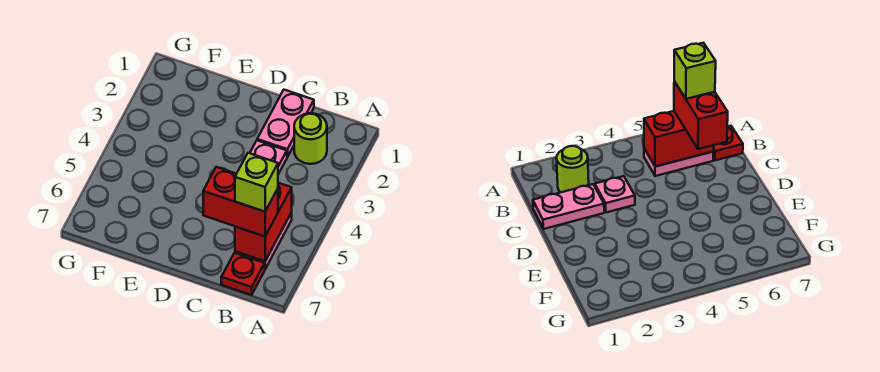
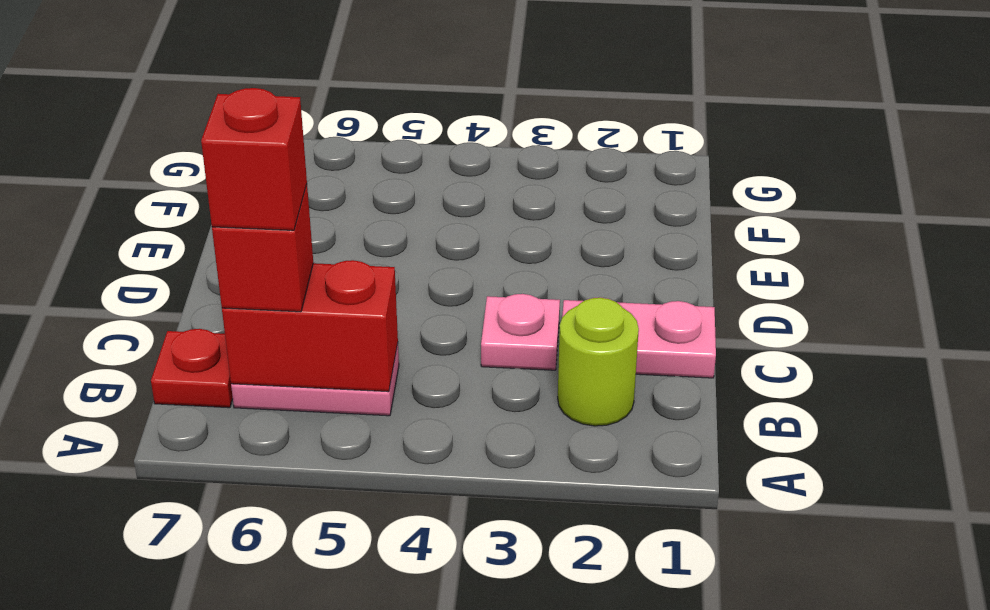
red 1x2 brick [203,167,278,236] -> red 1x1 brick [212,185,313,312]
lime 1x1 brick [235,153,278,212] -> red 1x1 brick [201,88,307,230]

